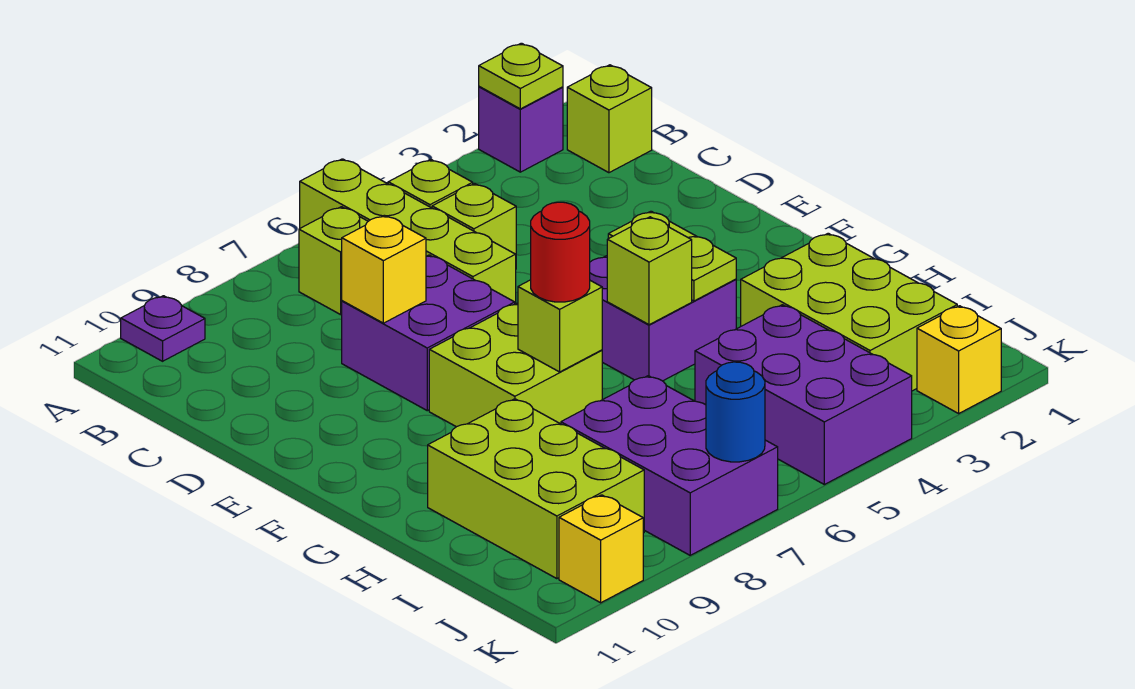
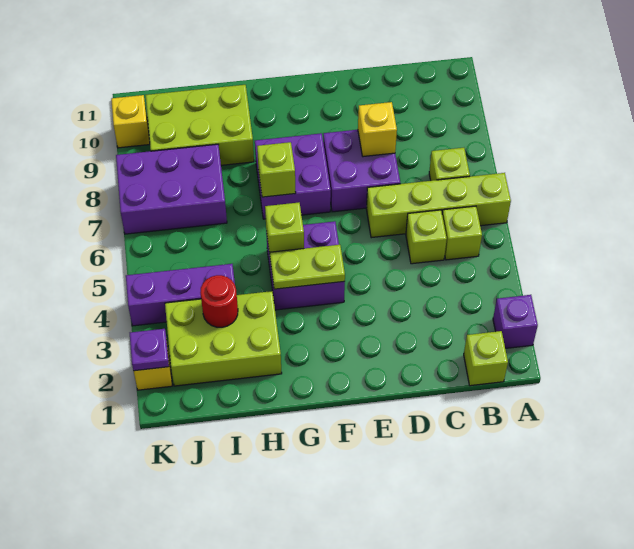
lime 1x1 plate [479,43,563,109] -> none
purple 1x1 plate [121,296,205,361] -> purple 1x1 plate moved to [130,329,169,371]
lime 2x2 brick [429,303,602,427] -> purple 2x2 brick [255,133,331,219]
red 1x1 round brick [531,202,590,302] -> red 1x1 round brick moved to [200,275,238,327]
purple 2x3 brick [695,305,912,485] -> purple 1x3 brick [126,264,235,326]
blue 1x1 round brick [706,362,765,462] -> none

